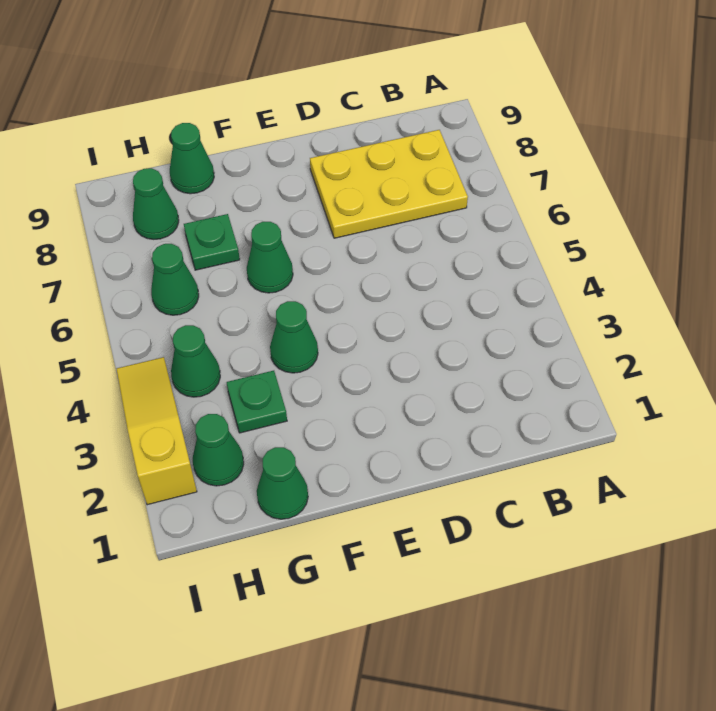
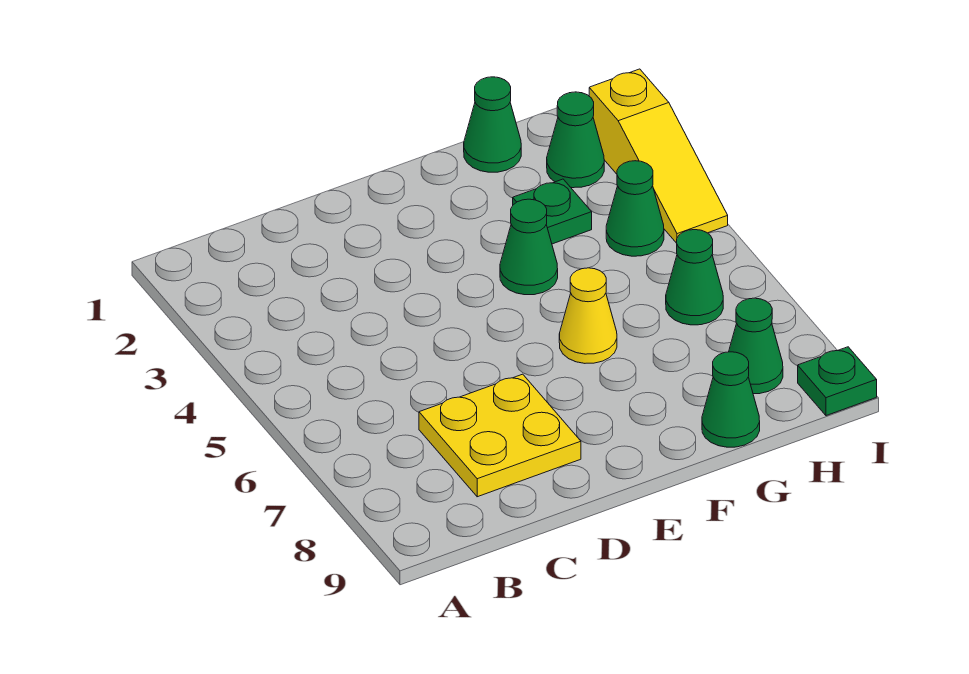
yellow 2x3 plate [310,130,468,238] -> yellow 2x2 plate [419,374,581,497]
green 1x1 cone [247,222,293,293] -> yellow 1x1 cone [559,268,617,363]
green 1x1 plate [184,214,240,270] -> green 1x1 plate moved to [798,347,877,416]

